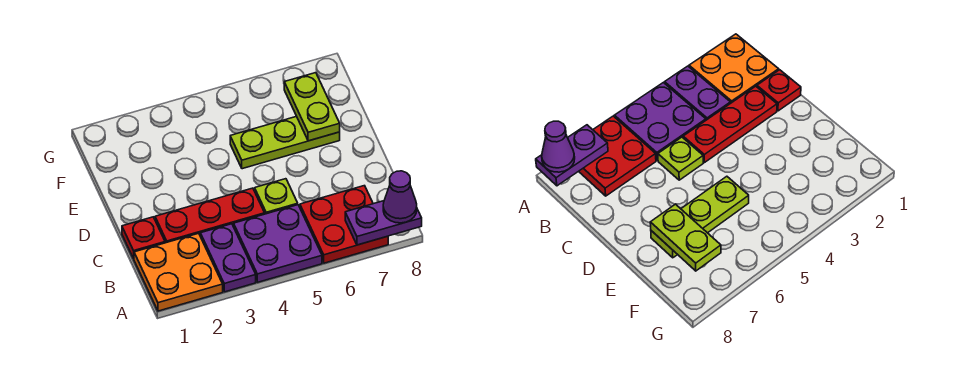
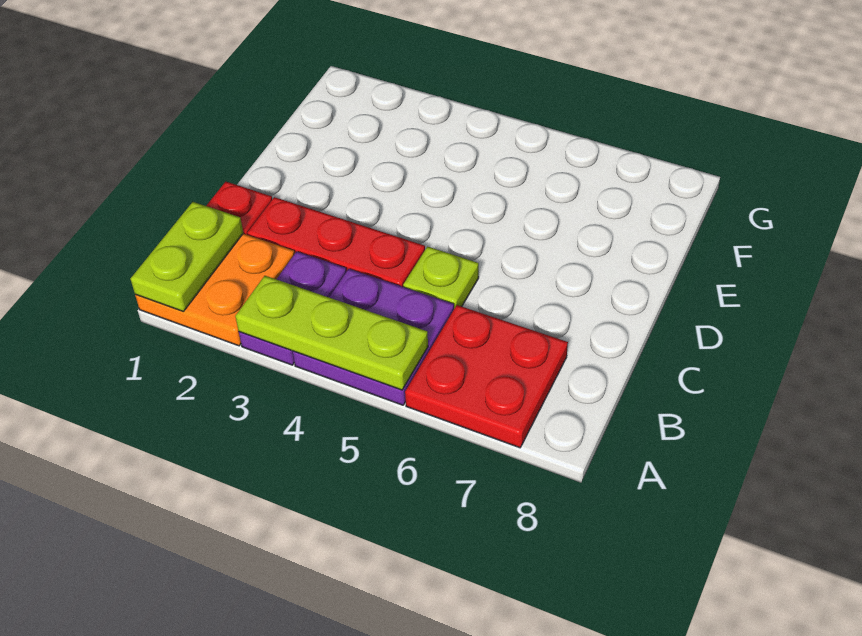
purple 1x2 plate [345,201,422,245] -> none
purple 1x1 cone [383,171,417,223] -> none
lime 1x3 plate [230,116,340,169] -> lime 1x3 plate moved to [235,276,428,390]
lime 1x2 plate [284,73,340,141] -> lime 1x2 plate moved to [131,202,243,311]

